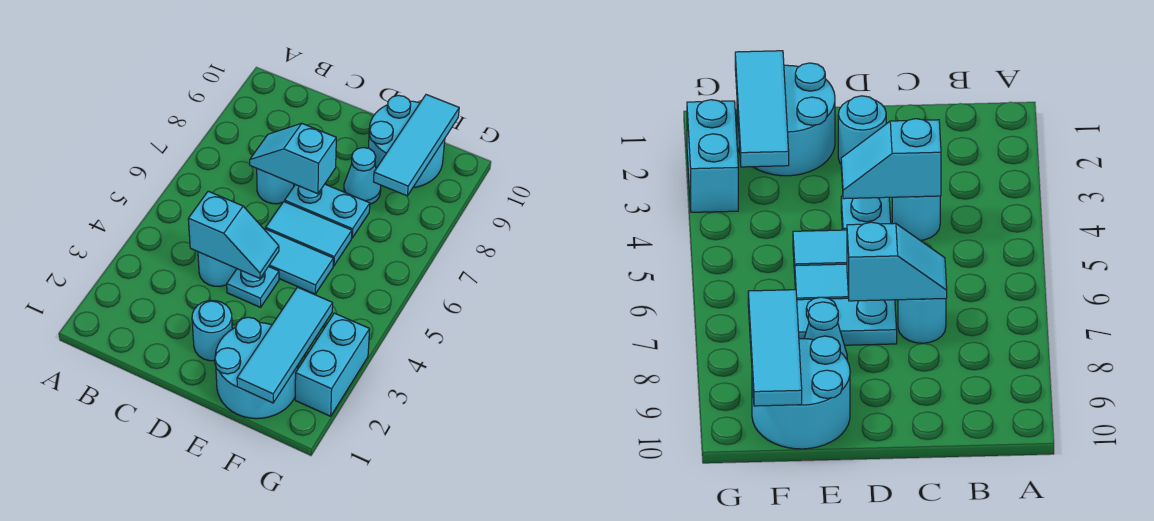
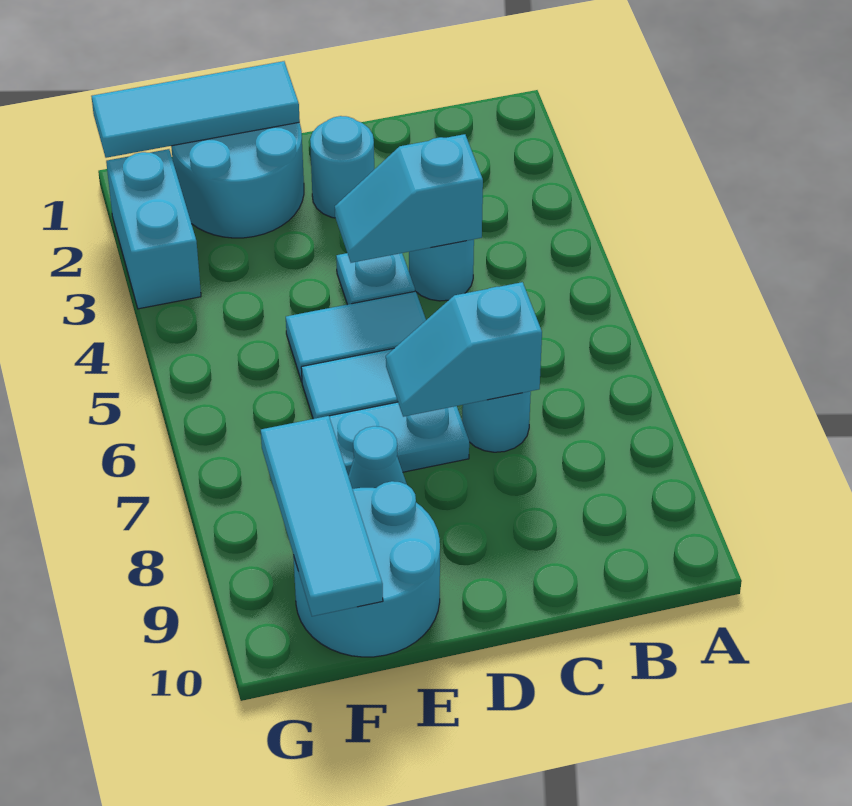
cyan 1x2 slope [250,123,336,194] -> cyan 1x2 slope turned to [386,282,542,417]
cyan 1x3 tile [237,287,333,403] -> cyan 1x3 tile turned to [92,61,300,158]

